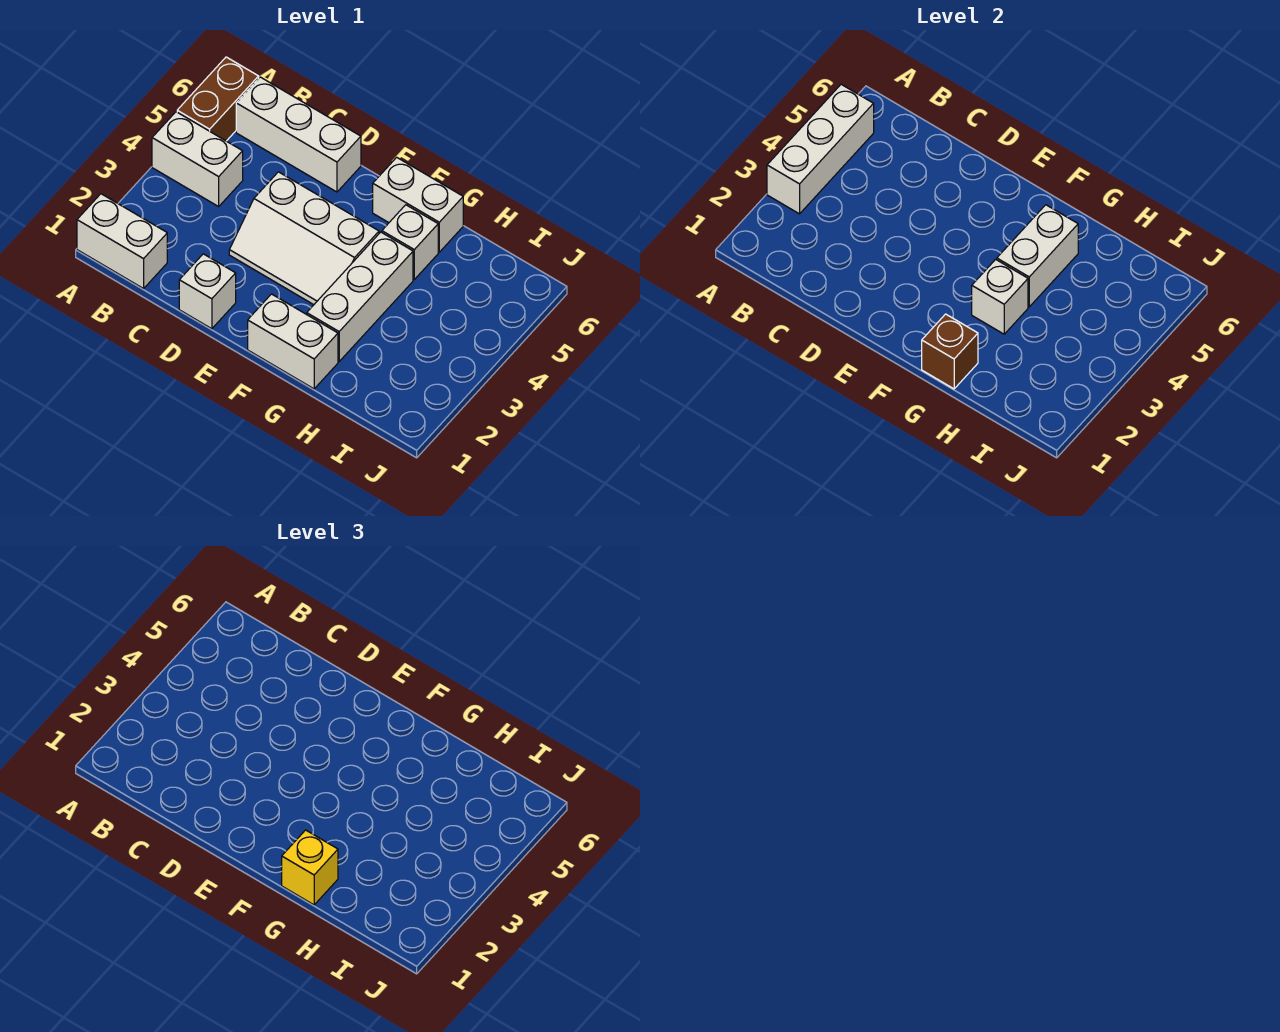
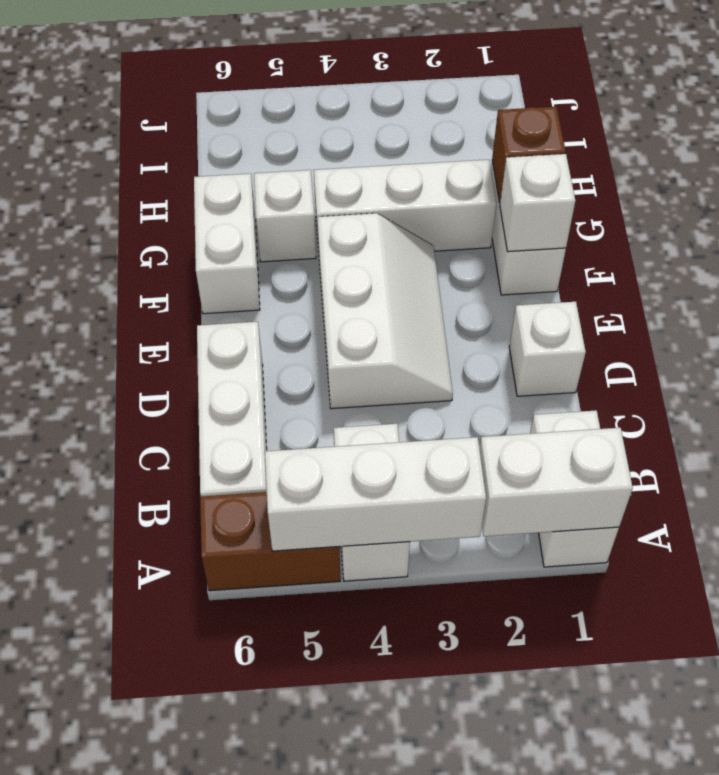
yellow 1x1 brick [282,830,338,905] -> none
white 1x1 brick [972,259,1028,334] -> white 1x1 brick moved to [500,154,575,252]
white 1x2 brick [997,205,1078,307] -> white 1x2 brick moved to [480,428,633,536]

